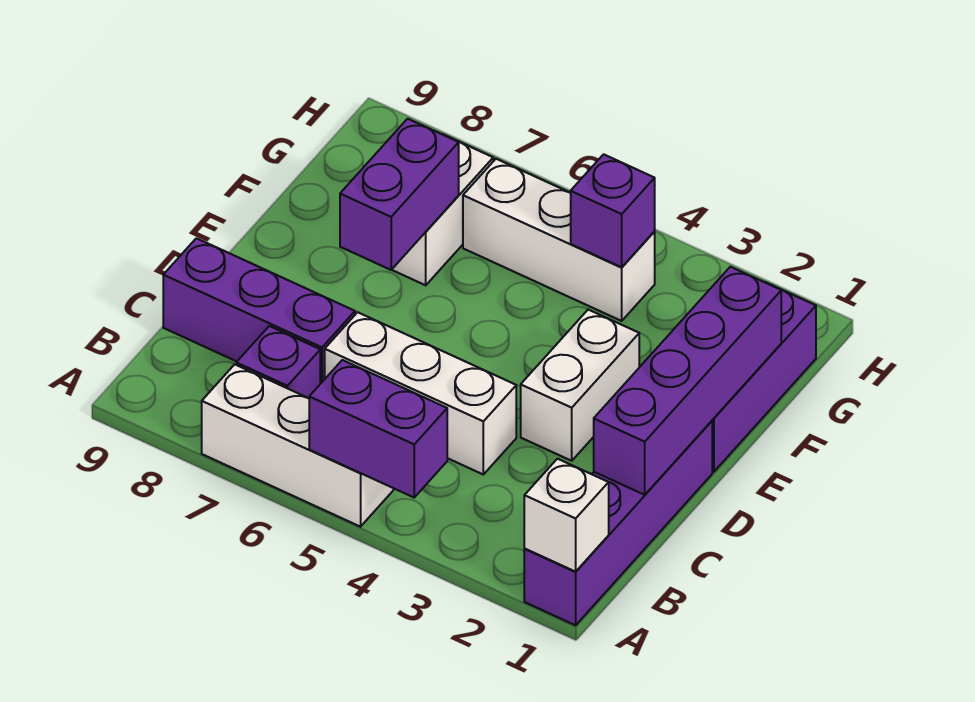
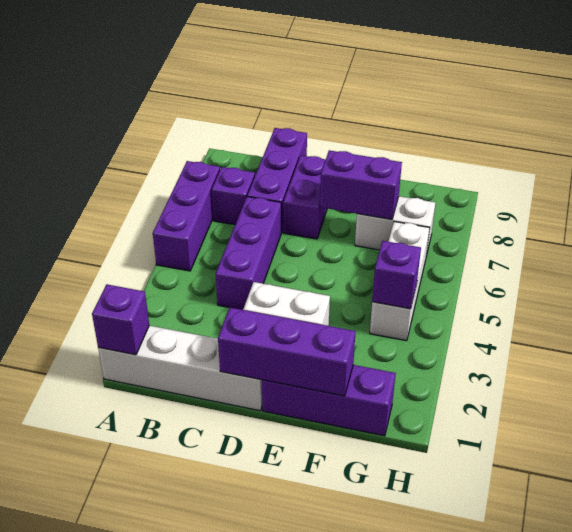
purple 1x4 brick [524,421,712,625] -> white 1x4 brick [98,326,262,411]
white 1x1 brick [524,459,609,572] -> purple 1x1 brick [92,284,149,355]
purple 1x2 brick [309,360,447,497] -> purple 1x2 brick moved to [283,156,327,239]
white 1x3 brick [202,364,393,527] -> purple 1x3 brick [153,161,220,271]
purple 1x4 brick [594,267,781,495] -> purple 1x3 brick [218,308,356,396]
white 1x3 brick [325,312,516,474] -> purple 1x3 brick [216,197,281,310]

